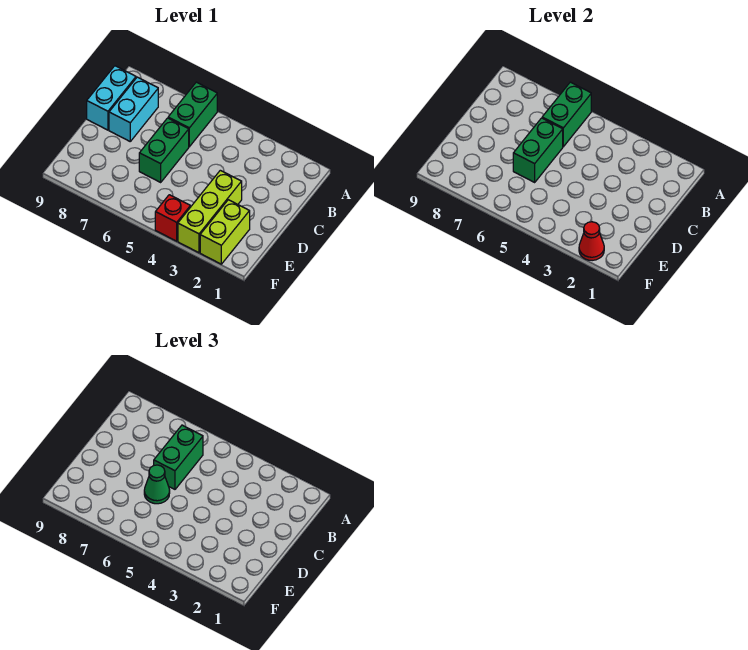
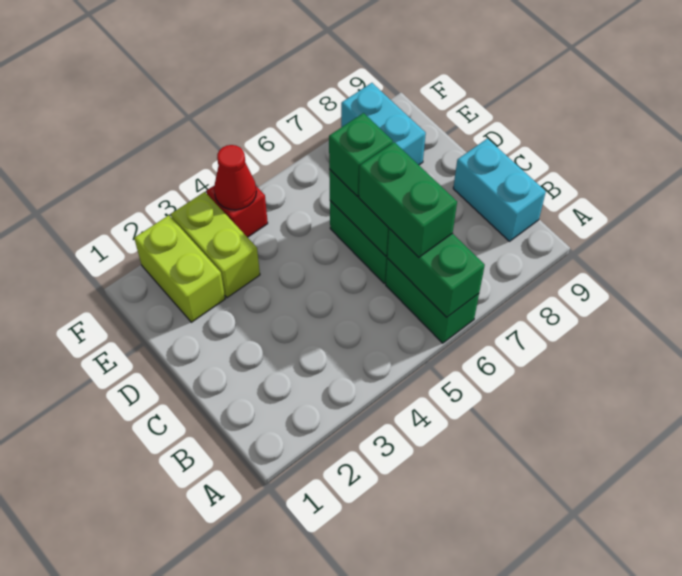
cyan 1x2 brick [109,77,158,141] -> cyan 1x2 brick moved to [341,83,426,165]
lime 1x3 brick [178,170,242,253] -> lime 1x2 brick [171,192,260,298]
green 1x1 cone [144,465,170,504] -> green 1x1 brick [329,113,393,196]
red 1x1 cone [579,222,604,261] -> red 1x1 cone moved to [214,145,257,210]

